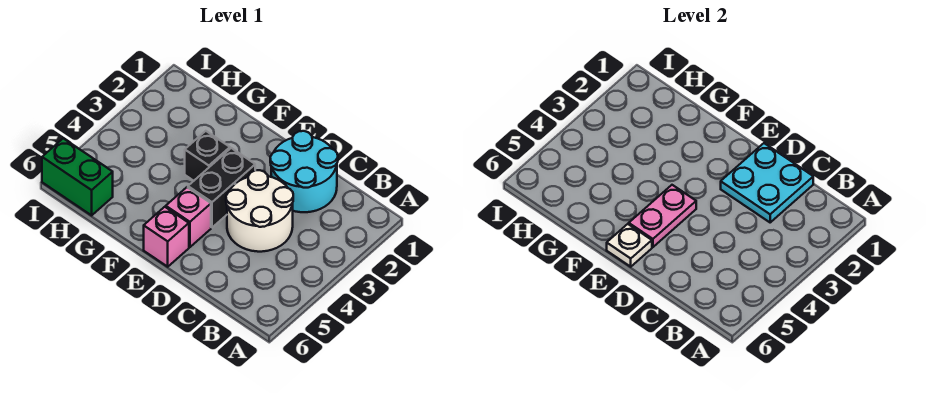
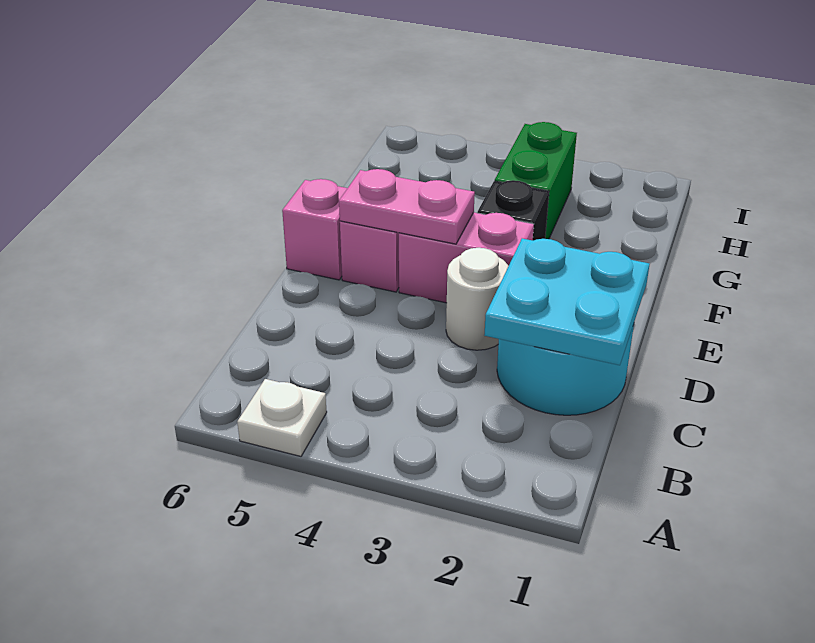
white 2x2 round brick [226,170,293,252] -> white 1x1 round brick [446,248,508,350]
black 1x2 brick [188,148,255,227] -> pink 1x2 brick [399,212,534,303]
white 1x1 plate [607,224,652,267] -> white 1x1 plate moved to [237,379,327,456]
green 1x2 brick [42,138,113,215] -> green 1x2 brick moved to [495,122,577,239]

